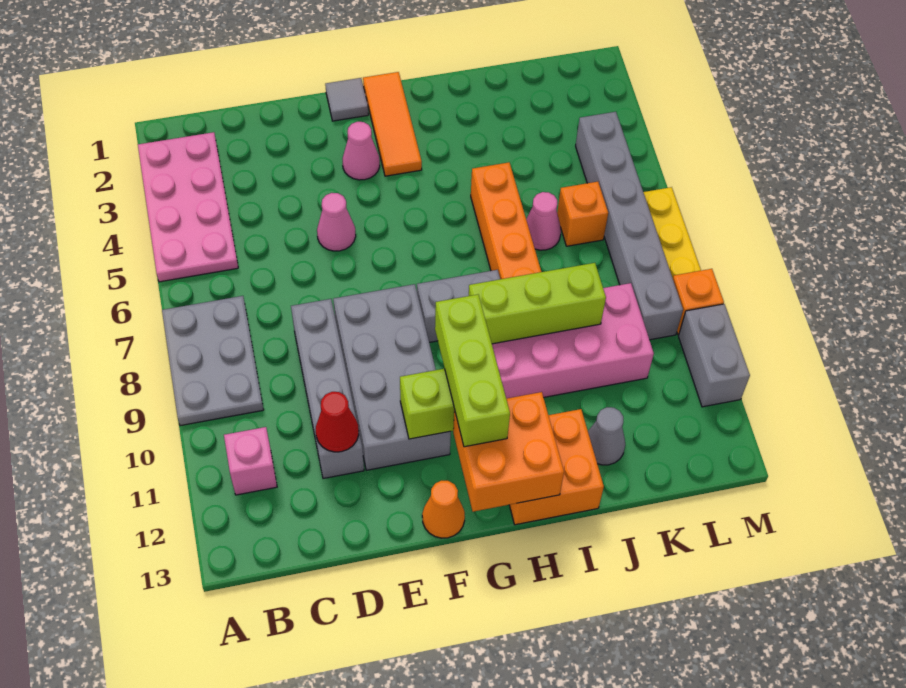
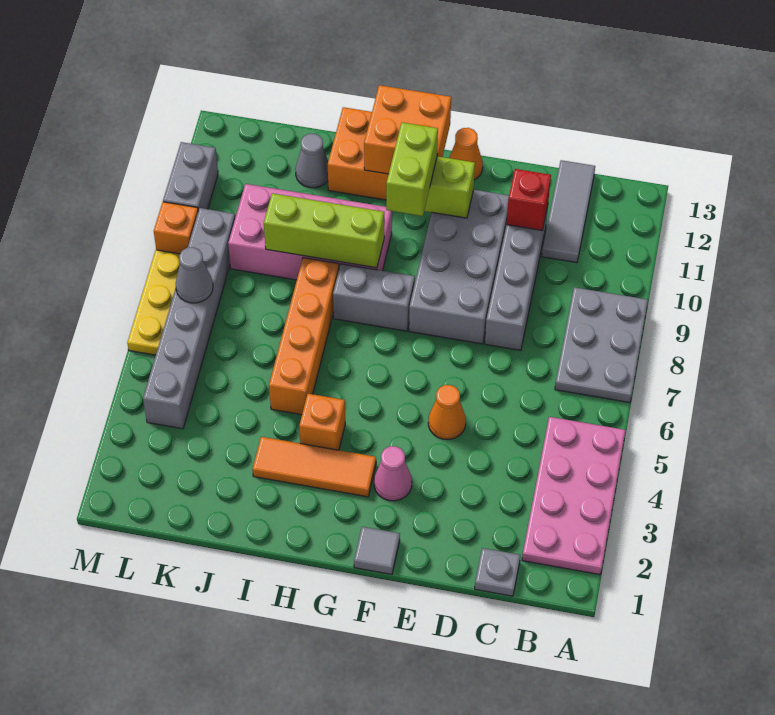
pink 1x1 brick [224,427,277,495] -> none
none -> grey 1x1 plate [475,548,520,596]
none -> grey 1x3 tile [542,160,595,263]
red 1x1 cone [316,392,359,452] -> red 1x1 brick [507,169,551,231]
pink 1x1 cone [317,193,356,251] -> orange 1x1 cone [428,385,466,439]
orange 1x3 tile [363,72,422,176] -> orange 1x3 tile turned to [252,437,376,497]
lime 1x3 brick [435,294,510,447] -> lime 1x2 brick [386,123,438,216]
pink 1x1 cone [526,192,561,250] -> none
orange 1x1 brick [557,182,608,246] -> orange 1x1 brick moved to [299,394,345,450]
none -> grey 1x1 cone [176,247,213,303]

